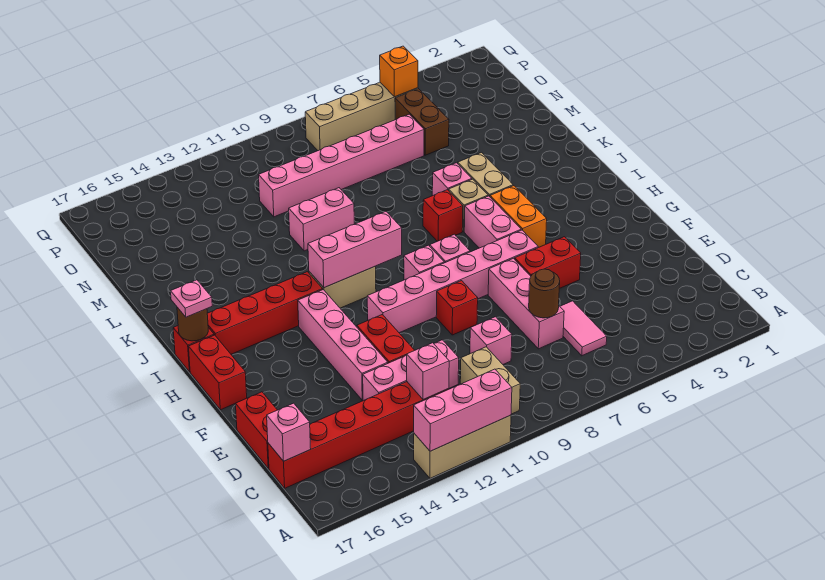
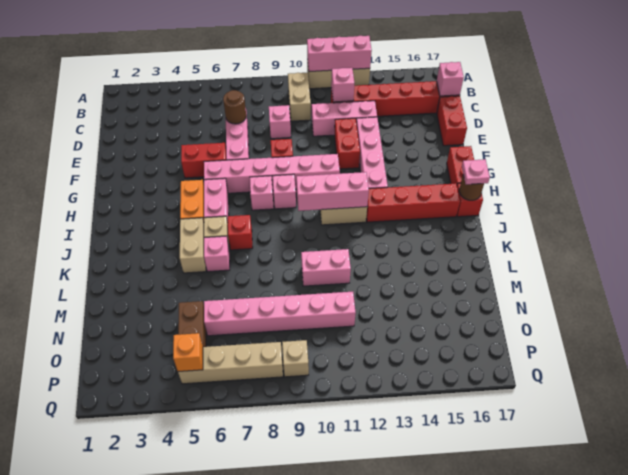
pink 1x2 tile [560,301,607,356] -> none
none -> tan 1x1 brick [282,340,309,377]

